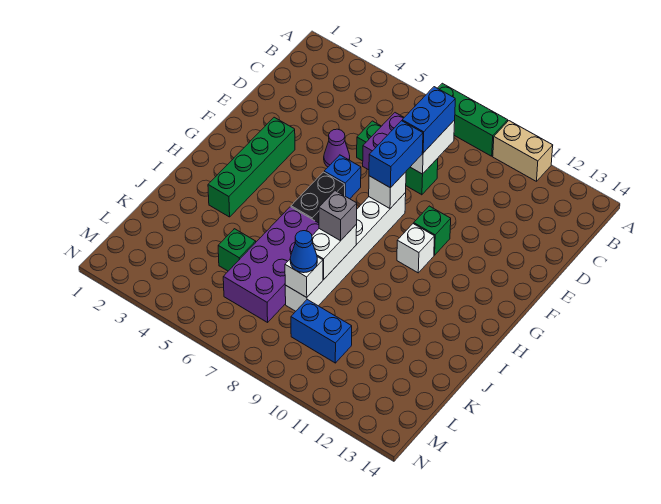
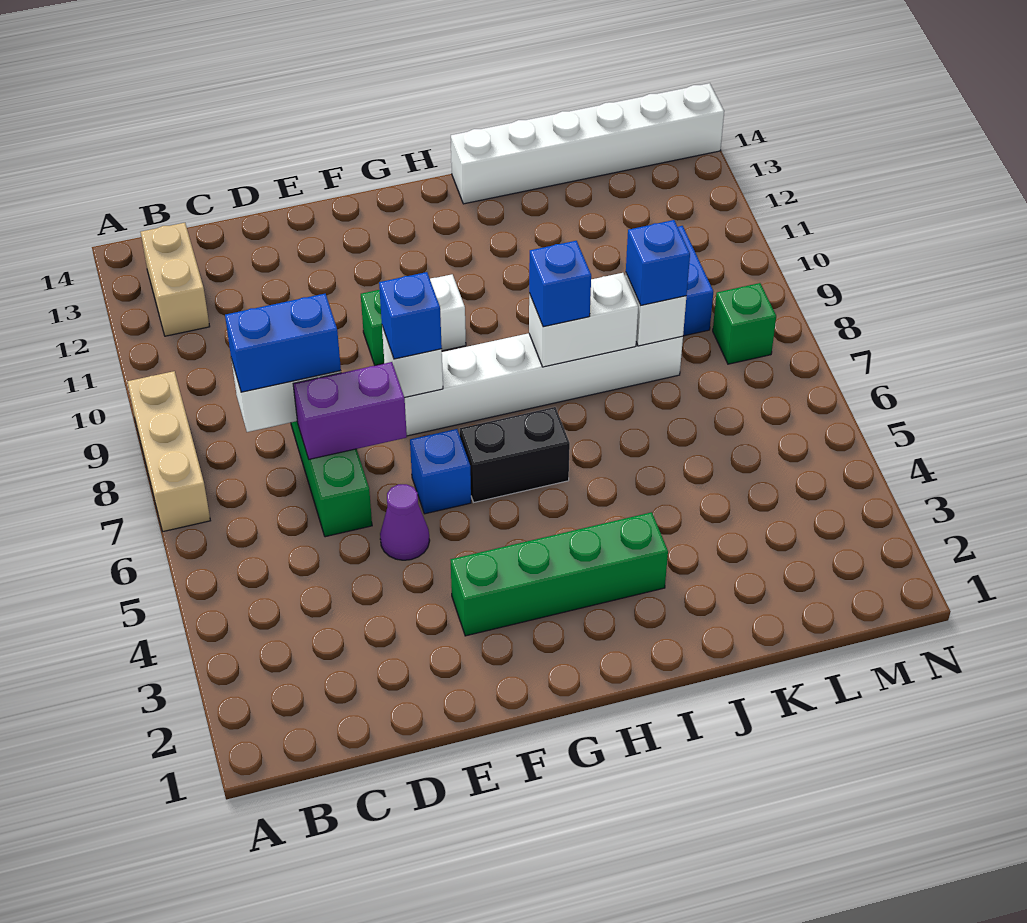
green 1x3 brick [438,83,508,156] -> tan 1x3 brick [127,371,210,532]
tan 1x2 brick [493,121,553,181] -> tan 1x2 brick moved to [141,223,210,336]
blue 1x2 brick [369,121,423,188] -> blue 1x1 brick [379,272,442,359]
purple 2x4 brick [223,207,319,322] -> none
grey 1x1 brick [319,191,357,241] -> blue 1x1 brick [529,241,591,327]
none -> white 1x6 brick [451,83,724,204]
green 1x1 brick [218,229,256,271] -> green 1x1 brick moved to [713,283,776,364]
blue 1x1 cone [290,231,317,273] -> blue 1x1 brick [626,220,690,305]

